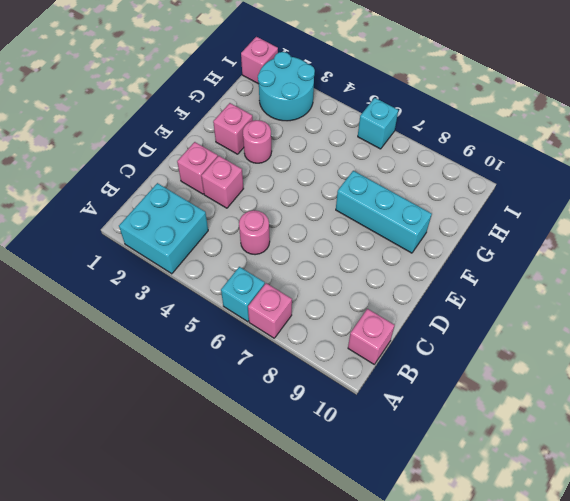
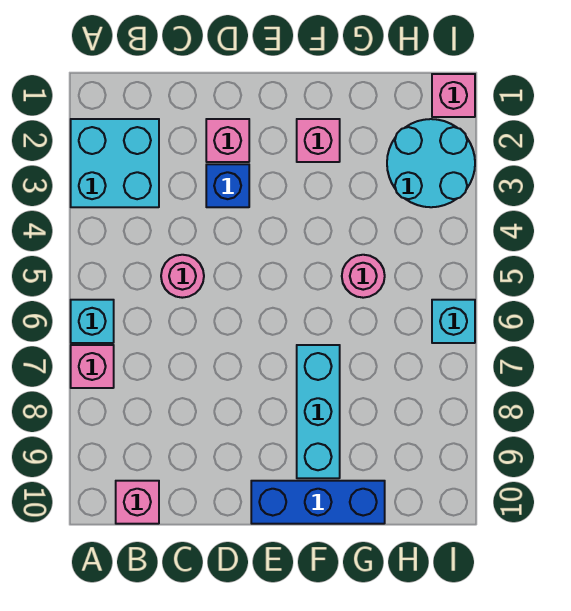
pink 1x1 brick [201,156,244,208] -> blue 1x1 brick [206,164,249,207]
none -> blue 1x3 brick [251,481,385,524]
pink 1x1 round brick [243,120,272,163] -> pink 1x1 round brick moved to [342,255,385,298]

